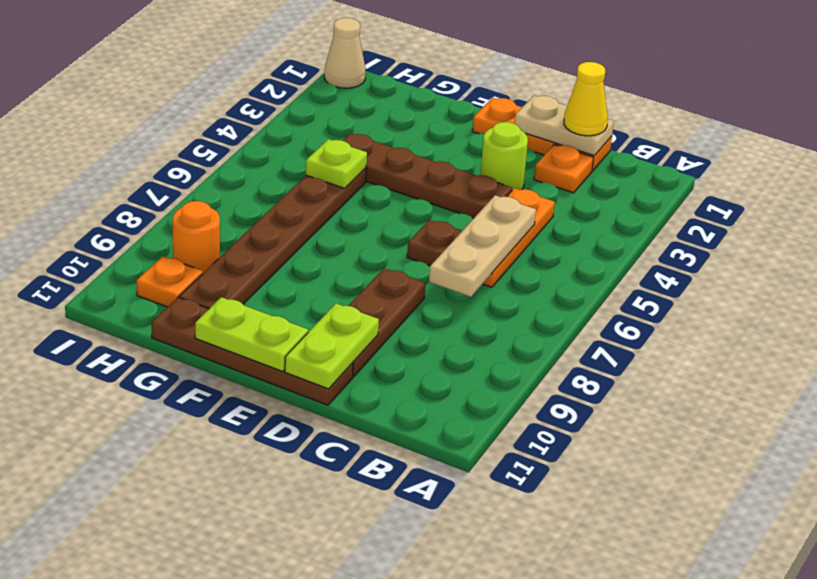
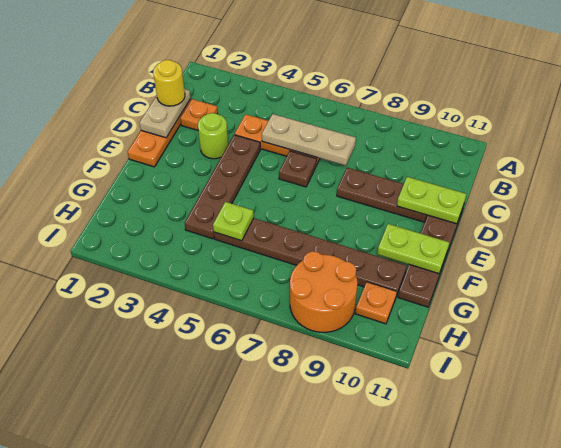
yellow 1x1 cone [564,62,608,136] -> yellow 1x1 round brick [153,60,185,106]
lime 1x2 plate [195,297,308,371] -> lime 1x2 plate turned to [377,224,449,274]
orange 1x1 round brick [173,201,220,273] -> orange 2x2 round brick [290,251,358,332]
tan 1x1 cone [324,18,366,88] -> none

